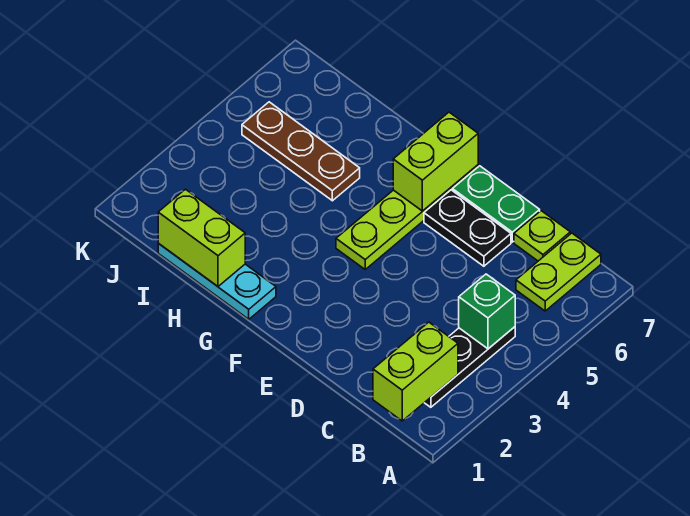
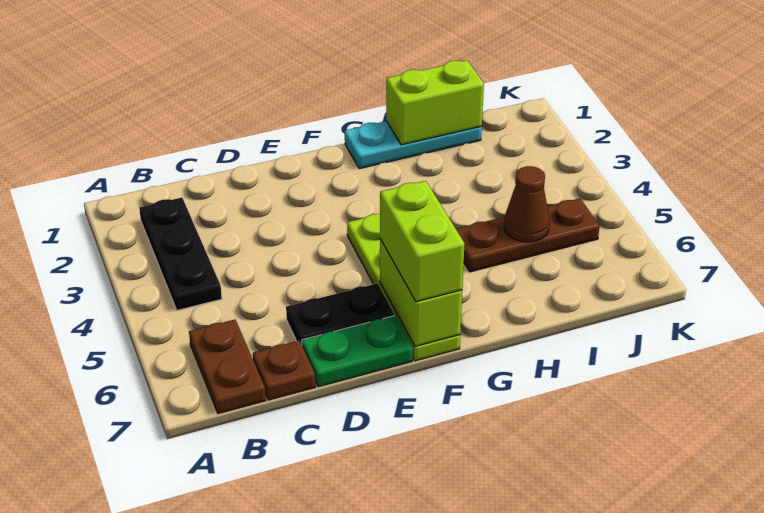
lime 1x2 brick [373,322,458,421] -> lime 1x2 brick moved to [380,181,464,302]
green 1x1 brick [459,274,515,349] -> none
lime 1x2 plate [516,233,601,311] -> brown 1x2 plate [189,320,266,414]
lime 1x1 plate [514,211,570,261] -> brown 1x1 plate [253,341,315,400]
none -> brown 1x1 cone [504,166,550,242]

